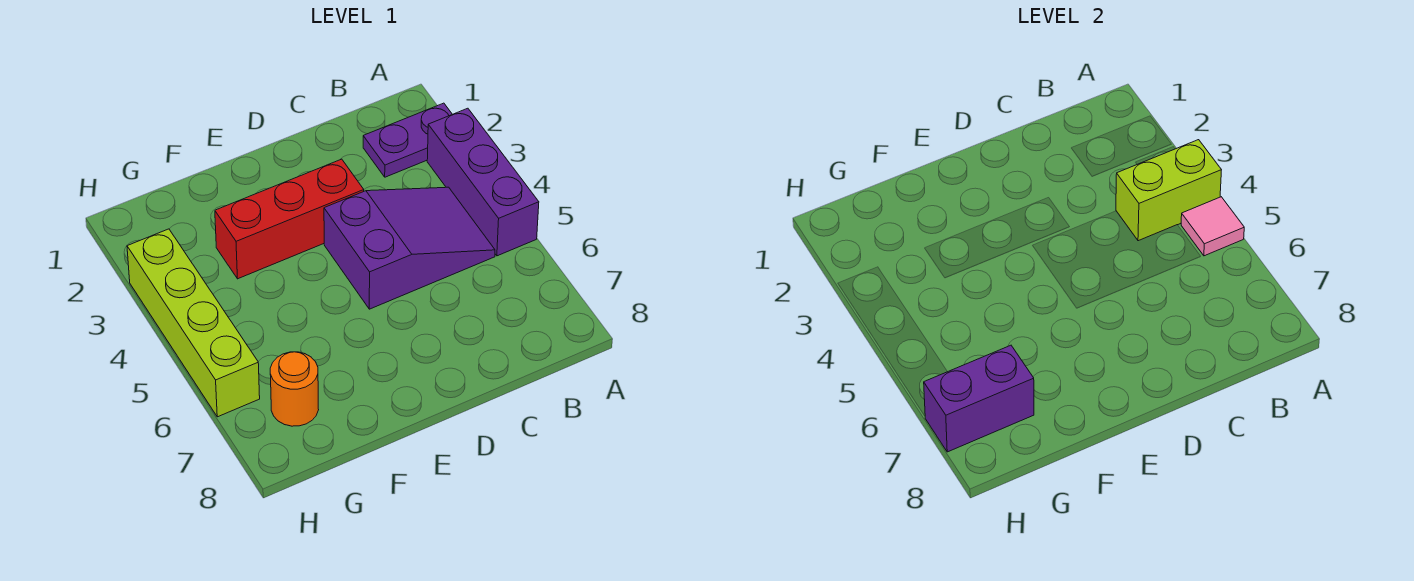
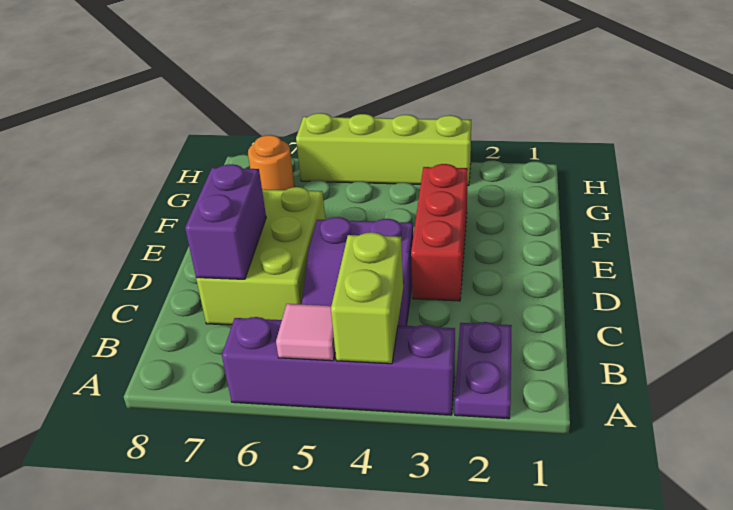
purple 1x3 brick [427,108,539,256] -> purple 1x4 brick [222,317,455,415]
none -> lime 2x3 brick [196,187,325,325]
purple 1x2 brick [924,345,1034,452] -> purple 1x2 brick moved to [185,164,266,279]

